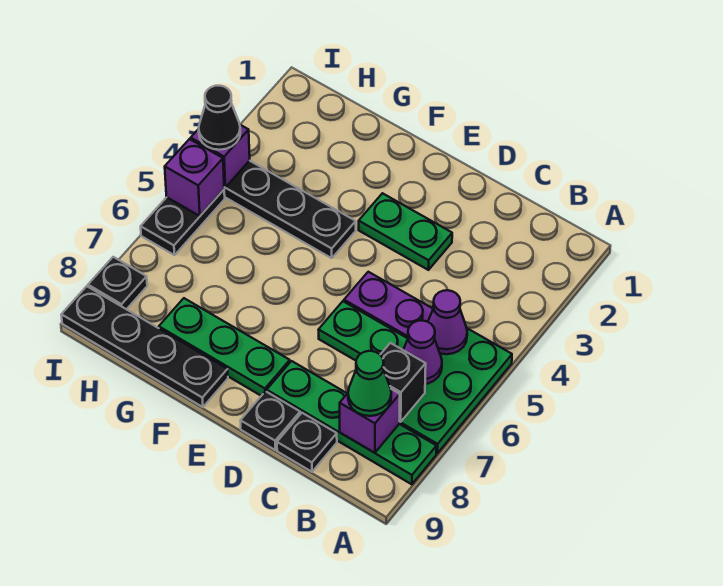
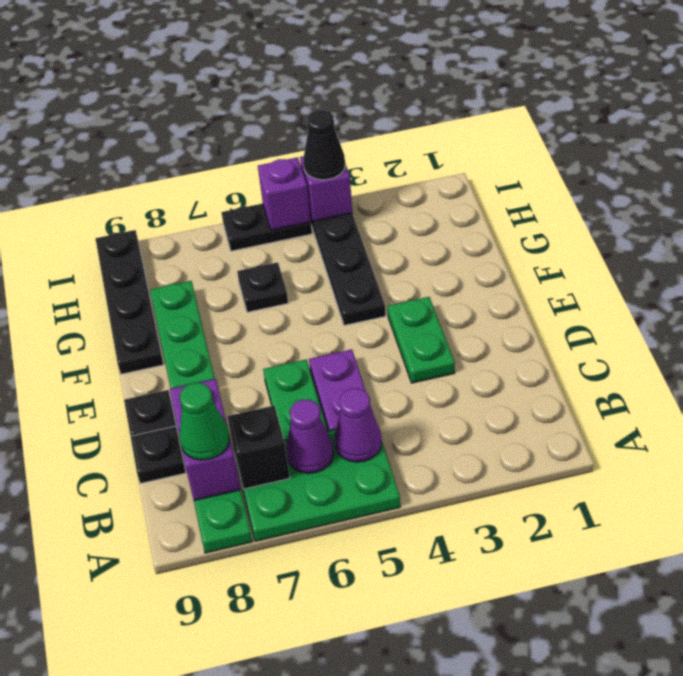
purple 1x1 brick [340,389,400,453] -> purple 1x2 brick [170,379,241,500]
black 1x1 plate [88,257,147,309] -> black 1x1 plate moved to [237,262,288,312]

